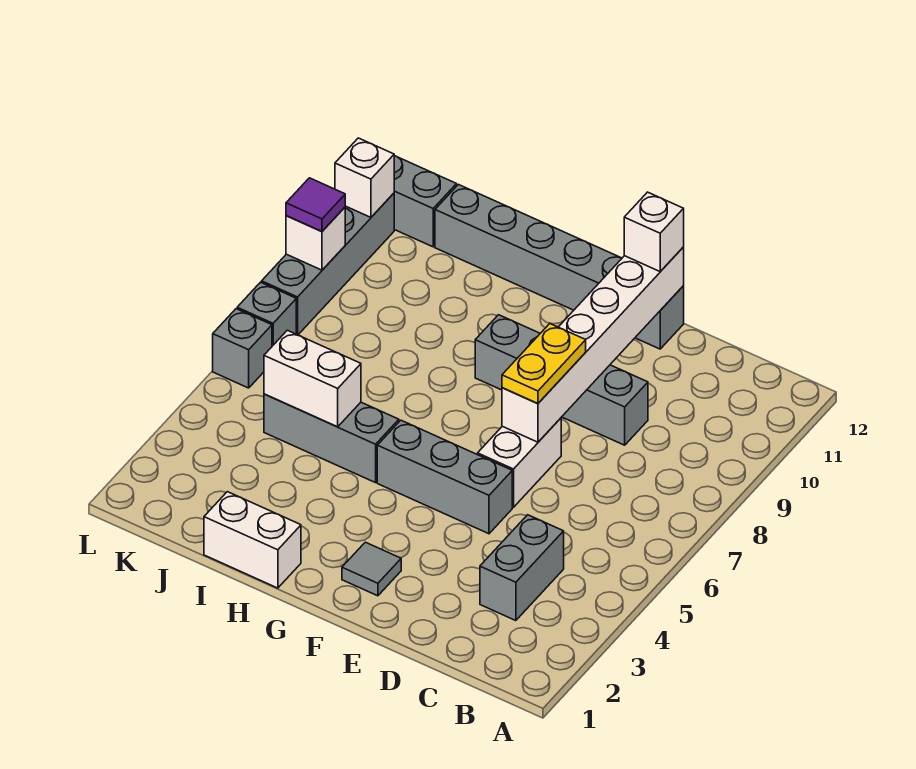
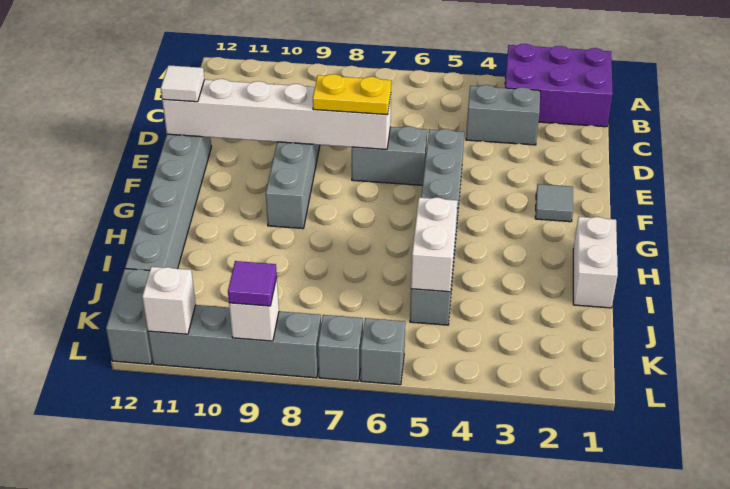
none -> purple 2x3 brick [505,44,613,127]
white 1x2 brick [478,418,561,507] -> grey 1x2 brick [352,126,427,185]
white 1x1 brick [624,192,684,271] -> white 1x1 tile [161,65,205,102]

